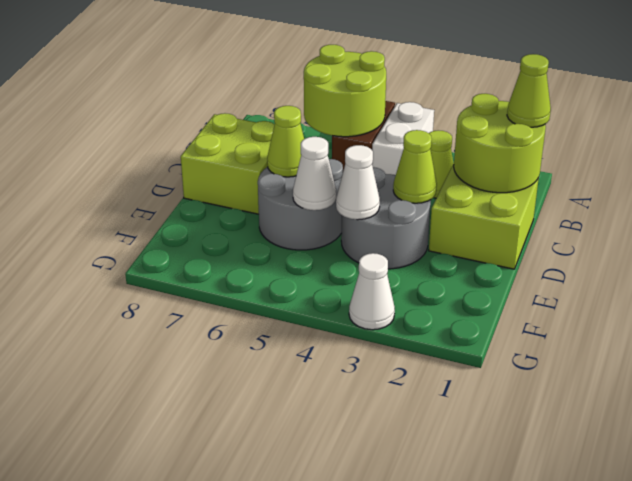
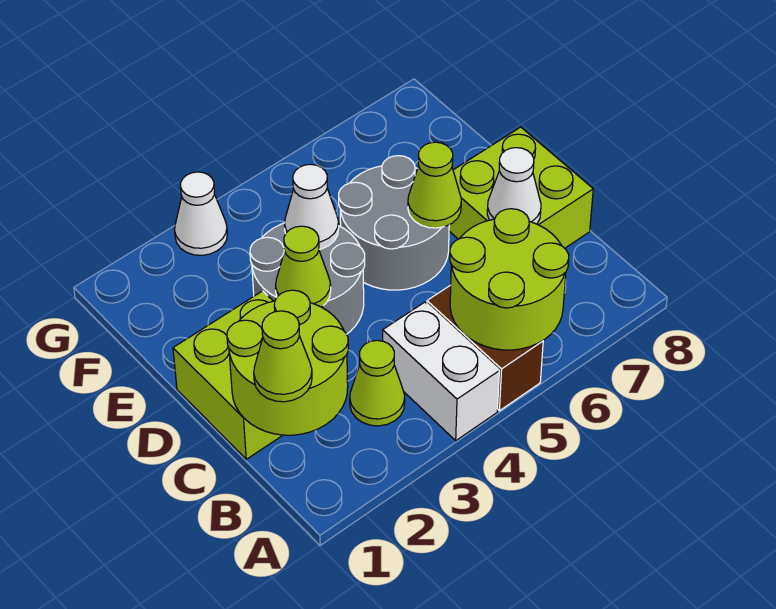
white 1x1 cone [293,137,336,210] -> white 1x1 cone moved to [487,148,541,224]

